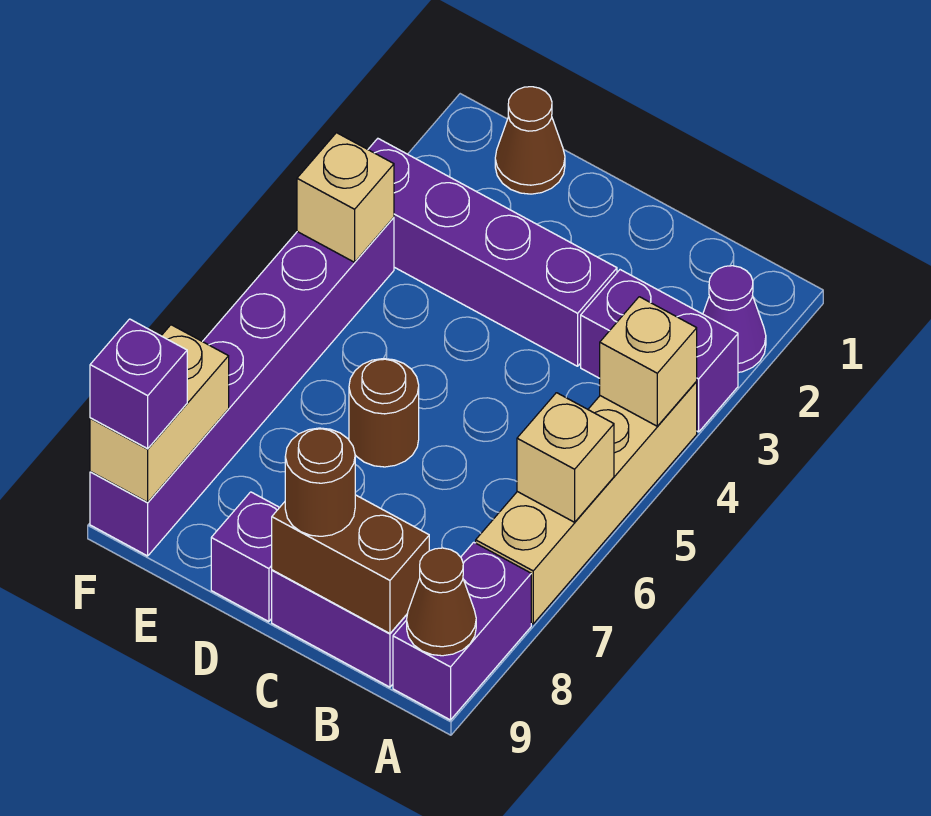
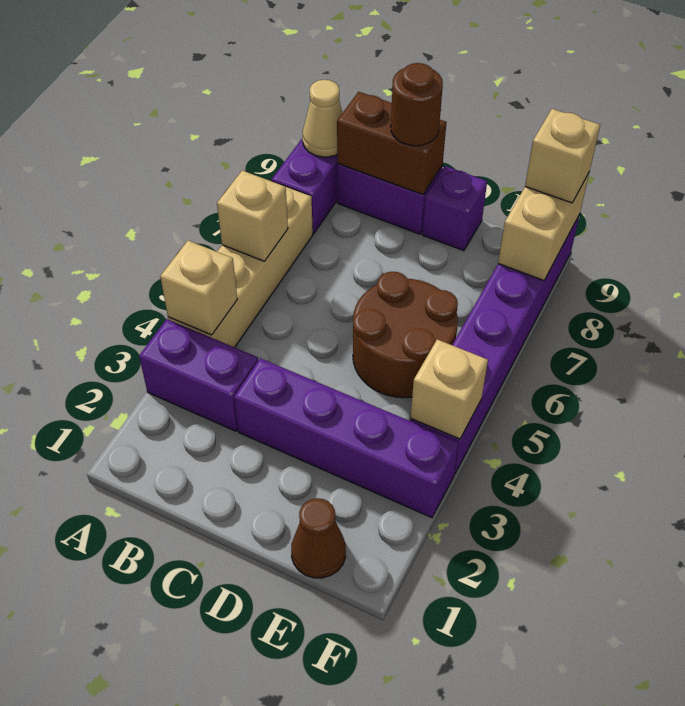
purple 1x1 cone [703,266,766,372] -> none
brown 1x1 cone [407,548,476,656] -> tan 1x1 cone [303,80,342,157]
brown 1x1 round brick [349,359,419,467] -> brown 2x2 round brick [353,272,458,398]
purple 1x1 brick [90,319,187,449] -> tan 1x1 brick [525,109,600,203]

